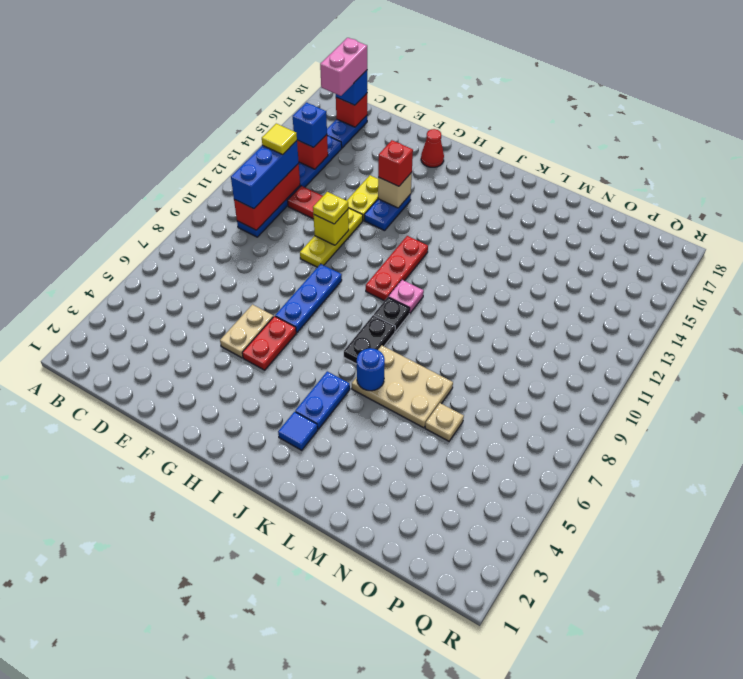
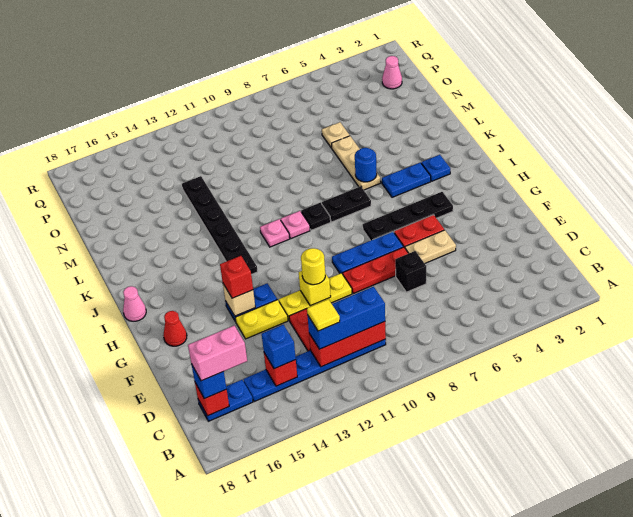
none -> black 1x1 brick [395,251,426,292]
yellow 1x1 plate [313,192,348,224] -> yellow 1x1 round brick [301,248,325,285]
none -> black 1x4 plate [363,192,453,241]
red 1x3 plate [366,236,428,301] -> red 1x3 plate moved to [343,247,408,294]
none -> black 1x6 plate [182,176,258,275]
none -> pink 1x1 cone [123,286,146,321]
blue 1x1 tile [278,412,318,450] -> blue 1x1 plate [421,155,450,181]
none -> pink 1x1 plate [260,219,290,247]
tan 2x3 plate [352,346,453,428] -> tan 1x3 plate [332,136,381,190]
none -> pink 1x1 cone [382,56,402,89]

